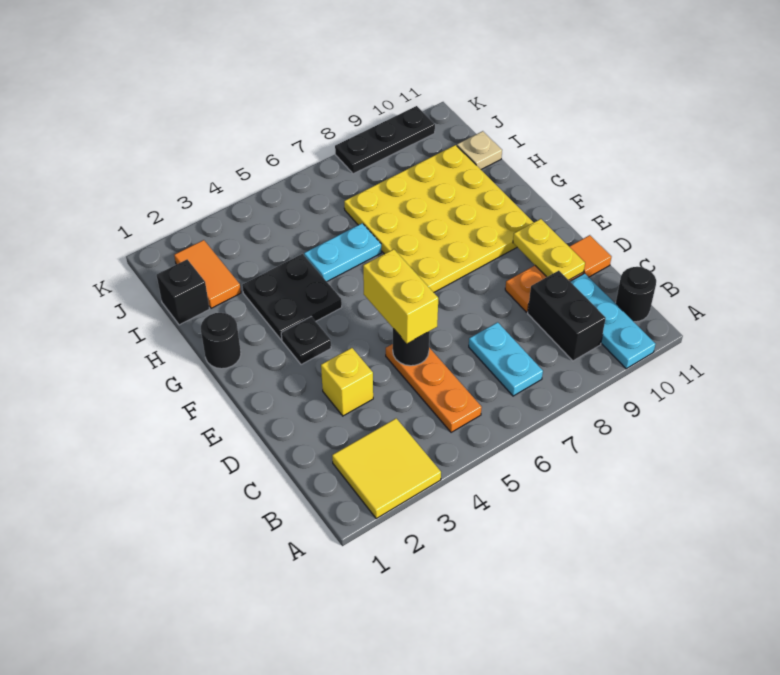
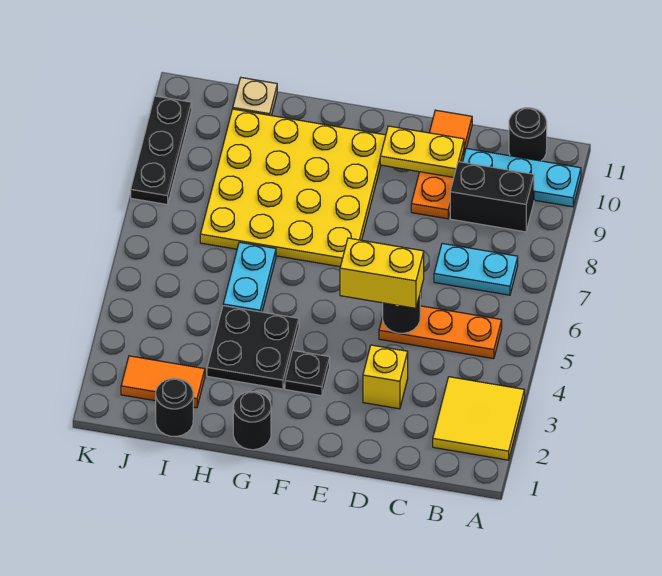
black 1x1 brick [157,259,209,325] -> black 1x1 round brick [156,378,193,437]

